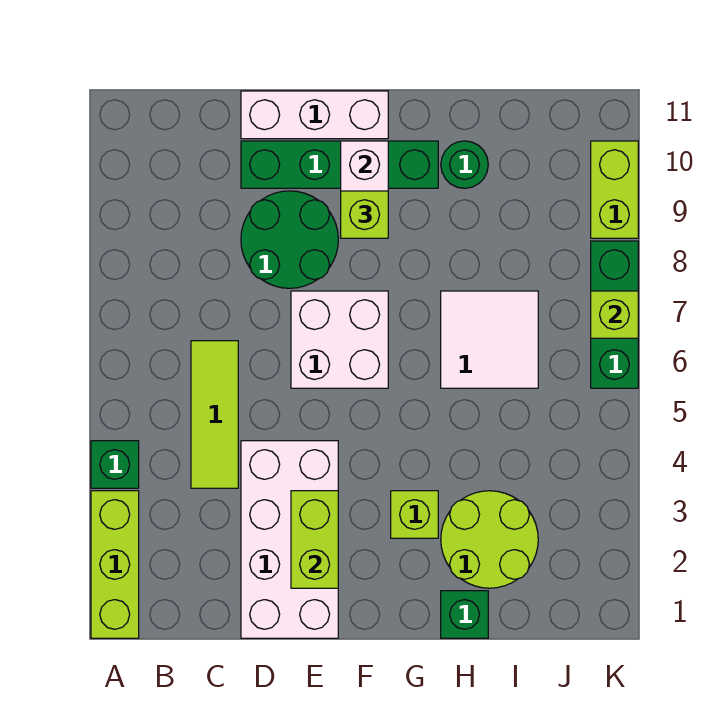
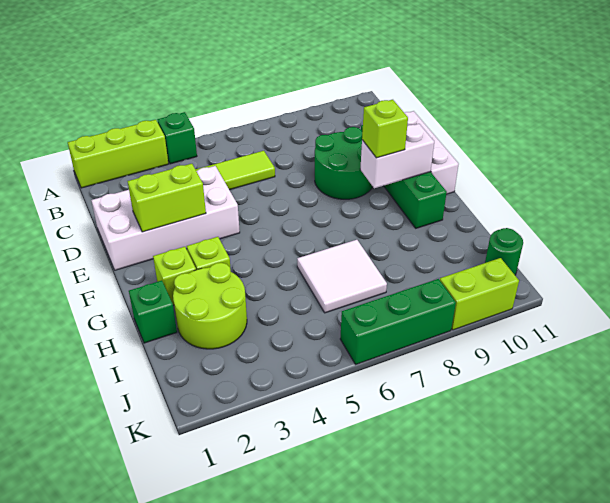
white 2x2 brick [291,291,388,388] -> none
green 1x1 round brick [441,141,488,188] -> green 1x1 round brick moved to [485,228,523,275]
lime 1x1 brick [591,291,638,338] -> lime 1x1 brick moved to [153,247,196,305]

